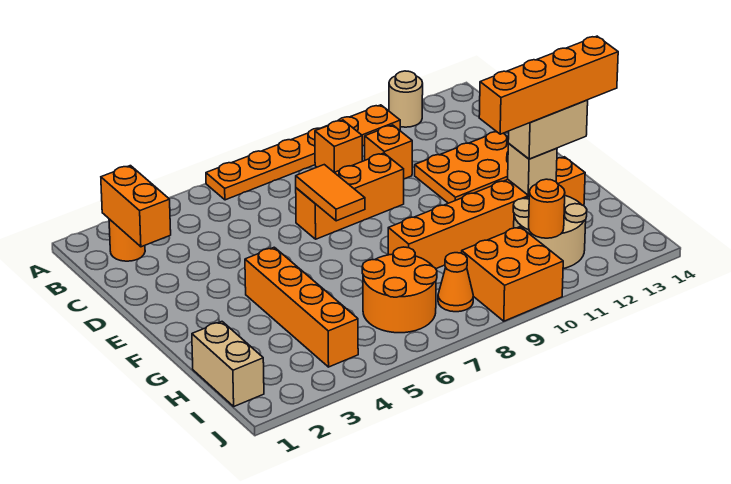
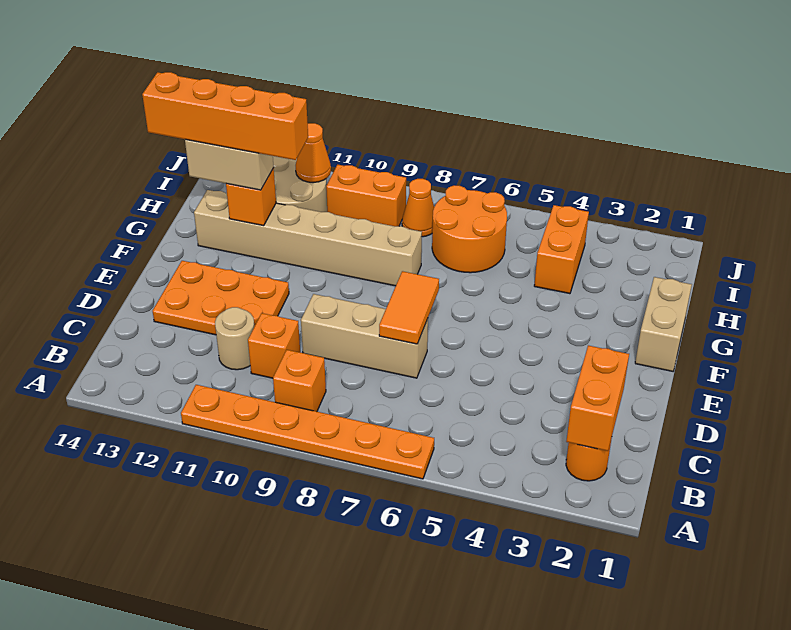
tan 1x1 round brick [389,71,423,127] -> tan 1x1 round brick moved to [215,307,254,370]
orange 1x3 brick [296,153,404,239] -> tan 1x3 brick [301,294,428,378]
orange 1x4 brick [245,247,358,367] -> orange 1x2 brick [534,205,589,294]
orange 1x6 brick [388,157,585,269] -> tan 1x6 brick [194,190,422,286]
tan 1x1 brick [508,144,557,195] -> orange 1x1 brick [226,168,276,226]
tan 1x2 brick [192,322,264,406] -> tan 1x2 brick moved to [635,277,692,371]
orange 2x2 brick [462,227,563,321] -> orange 1x2 brick [326,165,406,226]
orange 1x1 round brick [529,179,565,238] -> orange 1x1 cone [296,123,331,183]

